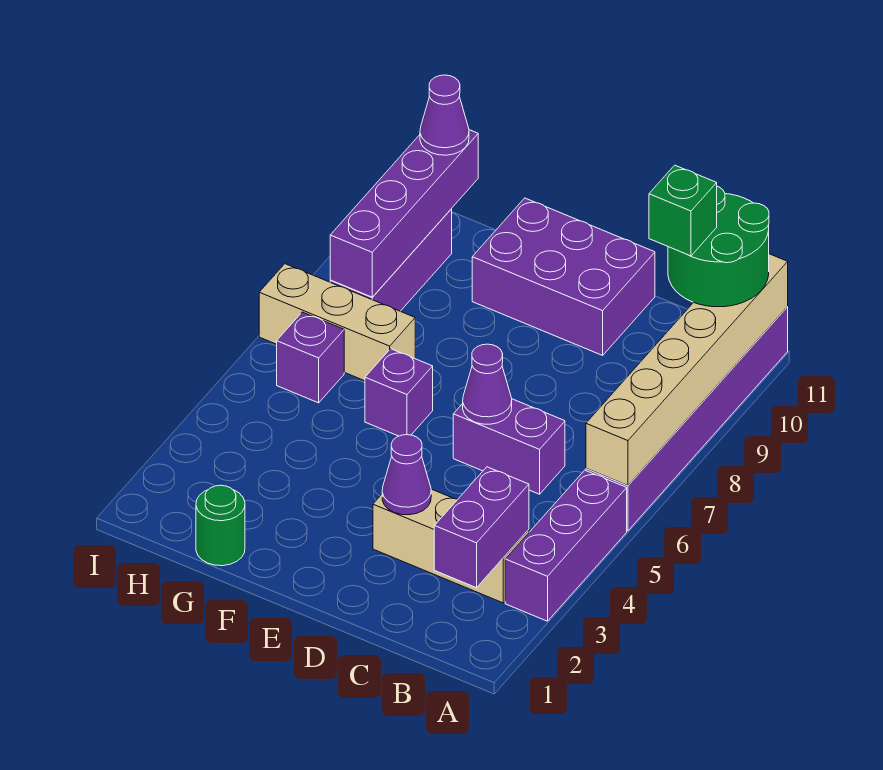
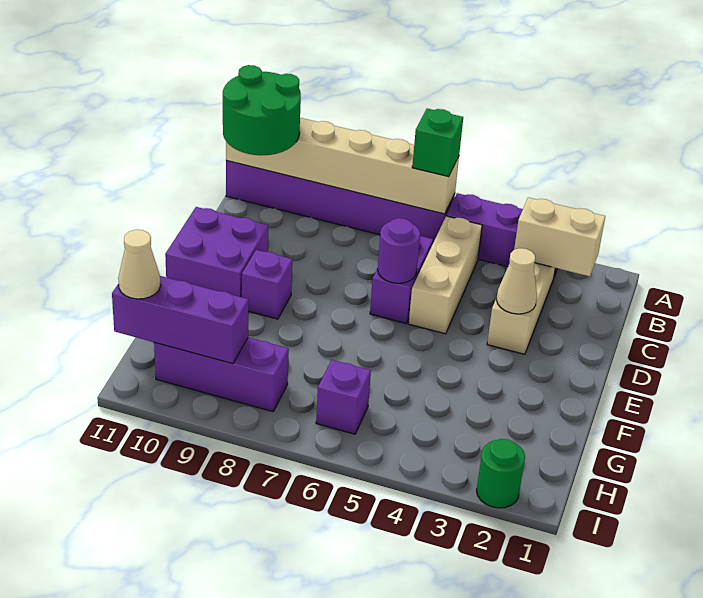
purple 1x2 brick [434,467,529,588] -> tan 1x2 brick [514,197,605,276]
green 1x1 brick [649,165,717,256] -> green 1x1 brick moved to [412,109,463,177]
purple 1x1 cone [382,435,431,515] -> tan 1x1 cone [497,248,537,314]
purple 1x1 cone [463,344,512,424] -> purple 1x1 round brick [378,218,420,283]
purple 2x3 brick [472,198,655,355] -> purple 2x2 brick [165,207,268,297]
purple 1x1 brick [365,349,433,436] -> purple 1x1 brick moved to [242,250,292,319]
green 1x1 round brick [196,485,245,566] -> green 1x1 round brick moved to [477,439,525,508]
tan 1x3 brick [259,264,415,381] -> tan 1x3 brick moved to [409,216,482,334]
purple 1x4 brick [330,130,478,297] -> purple 1x3 brick [112,276,249,364]
purple 1x1 cone [420,75,469,155] -> tan 1x1 cone [118,230,161,299]

